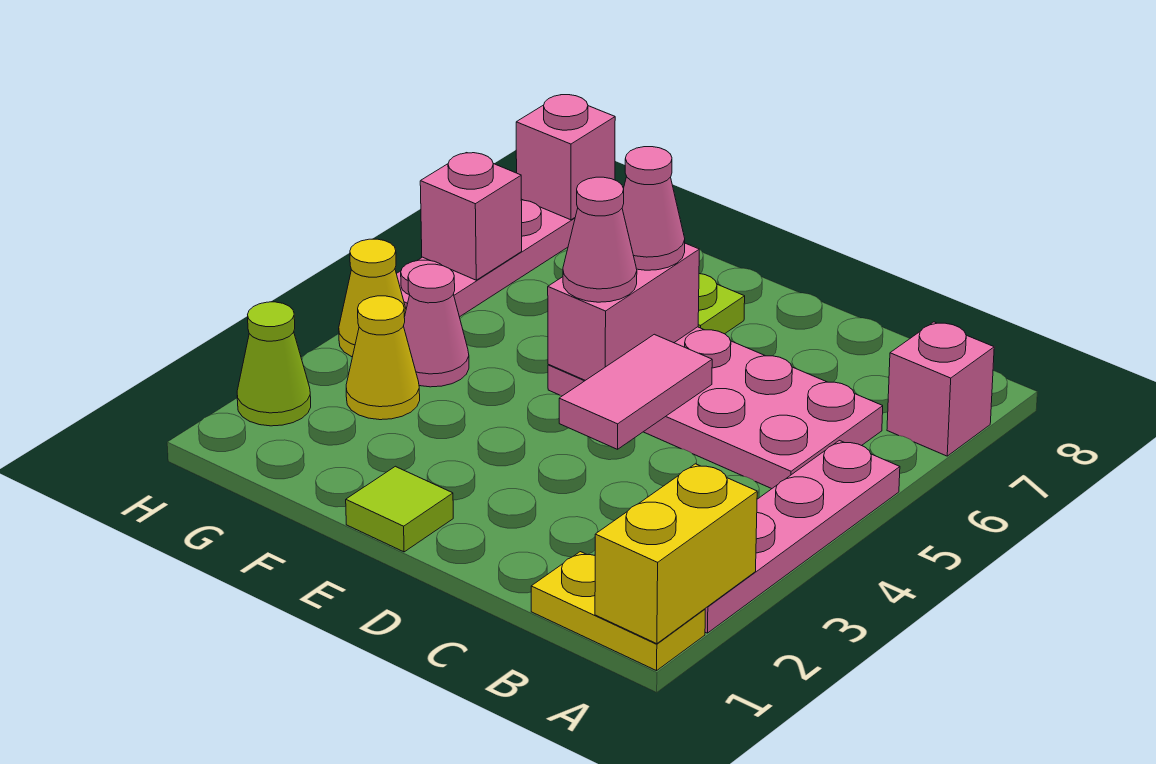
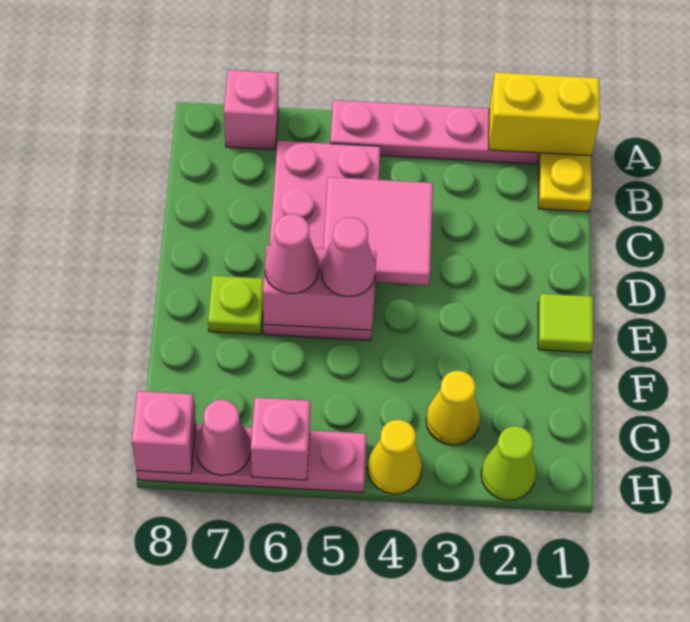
pink 1x2 tile [559,334,712,449] -> pink 2x2 tile [323,177,433,285]
pink 1x1 cone [404,264,469,387] -> pink 1x1 cone moved to [196,400,251,475]

